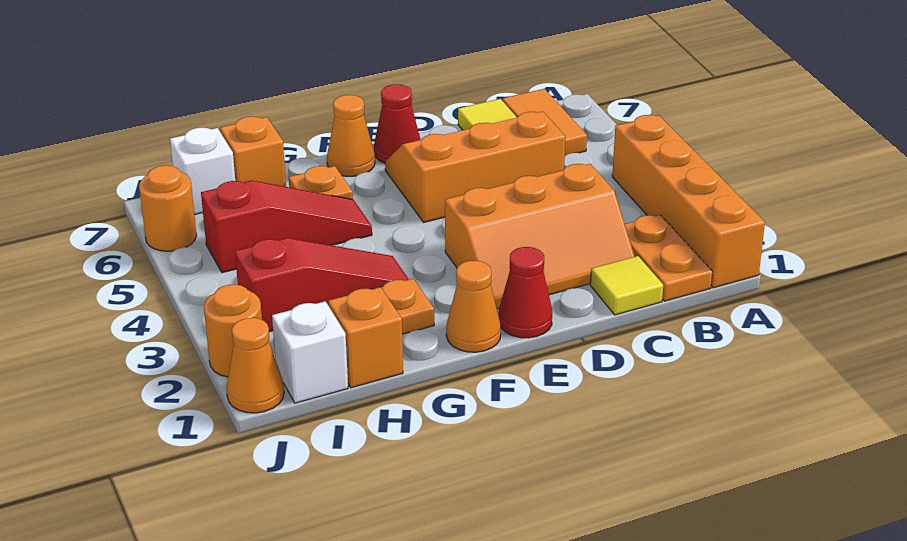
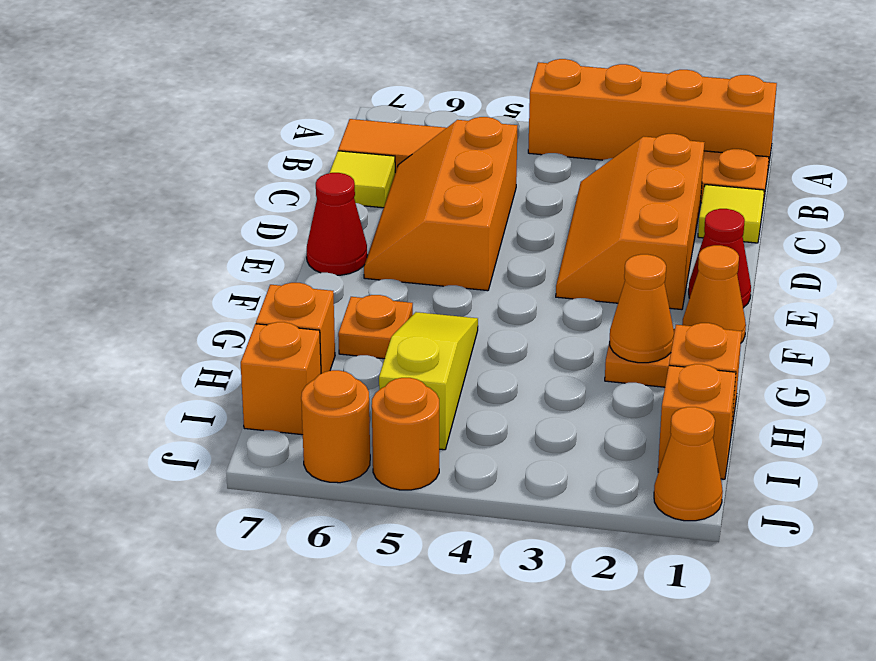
orange 2x3 slope [445,164,635,309] -> orange 2x3 slope turned to [556,134,705,310]
orange 1x1 cone [327,95,375,176] -> orange 1x1 cone moved to [610,254,674,363]
red 1x3 slope [235,238,409,332] -> none
red 1x3 slope [201,180,372,273] -> yellow 1x3 slope [379,312,478,450]
white 1x1 brick [272,301,348,403] -> orange 1x1 brick [658,364,736,479]
white 1x1 brick [170,128,235,215] -> orange 1x1 brick [241,322,321,435]
orange 1x1 round brick [204,284,262,377] -> orange 1x1 round brick moved to [372,378,439,490]

